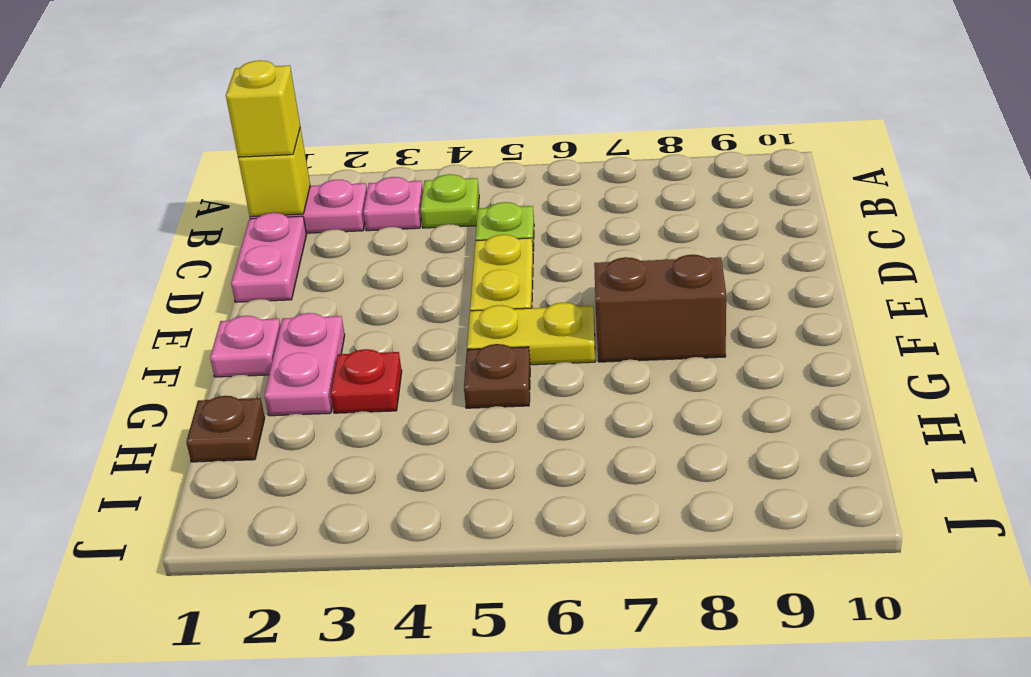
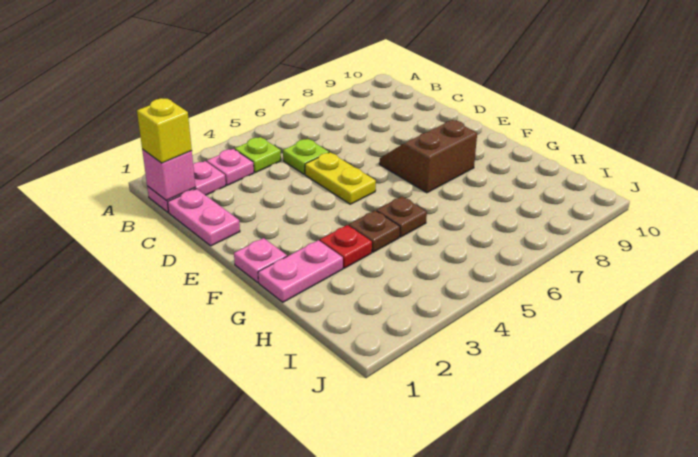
yellow 1x1 brick [238,128,310,217] -> pink 1x1 brick [142,149,195,201]
pink 1x2 plate [264,313,345,416] -> pink 1x2 plate turned to [258,240,343,302]
yellow 1x2 plate [467,303,595,365] -> none
brown 1x1 plate [186,396,265,462] -> brown 1x1 plate moved to [349,210,400,252]

